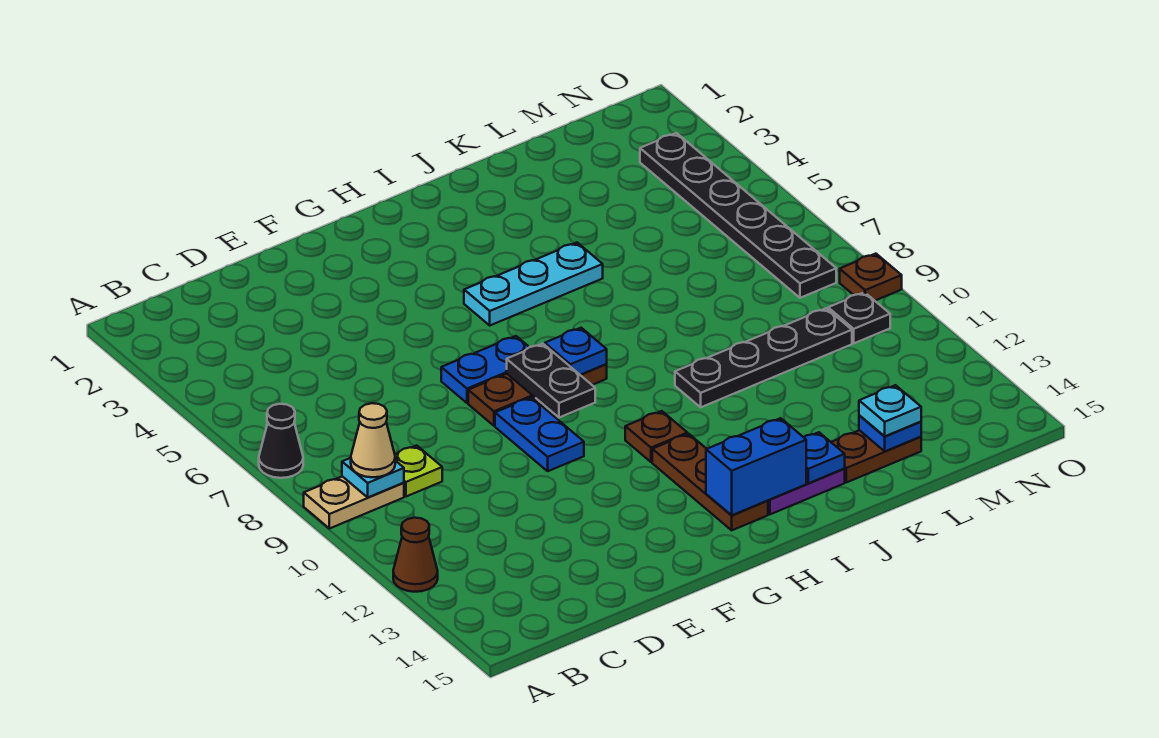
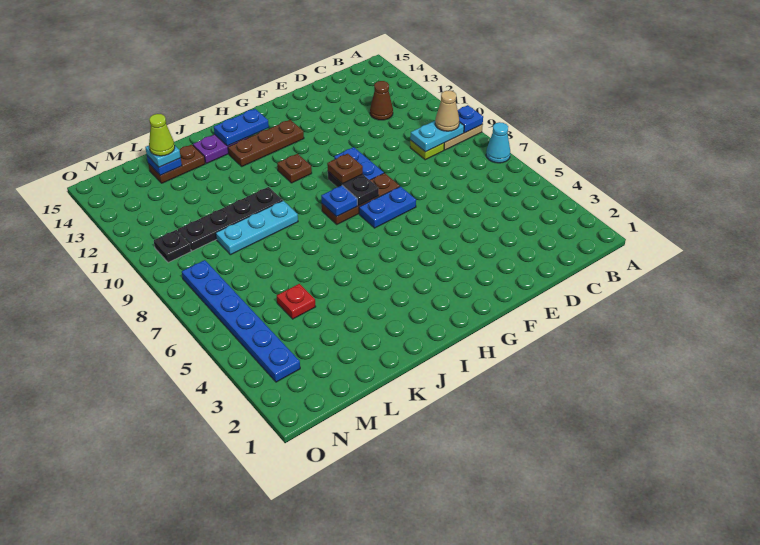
black 1x1 cone [259,404,303,478] -> cyan 1x1 cone [486,122,510,163]
brown 1x1 cone [393,518,438,592] -> brown 1x1 cone moved to [370,81,393,120]
cyan 1x1 plate [342,458,404,497] -> cyan 1x2 plate [410,121,464,152]
cyan 1x3 plate [464,243,603,325] -> cyan 1x3 plate moved to [216,201,298,255]
brown 1x3 plate [652,434,768,530] -> brown 1x3 plate turned to [228,120,304,166]
blue 1x2 brick [706,418,806,515] -> blue 1x2 plate [214,109,269,146]
blue 1x1 plate [804,432,845,483] -> blue 1x1 plate moved to [458,105,483,133]
none -> red 1x1 plate [277,284,316,319]
none -> lime 1x1 cone [149,114,175,156]
black 1x6 plate [640,133,836,298] -> blue 1x6 plate [182,260,300,382]
brown 1x1 plate [840,254,902,301] -> brown 1x1 plate moved to [327,154,363,184]

